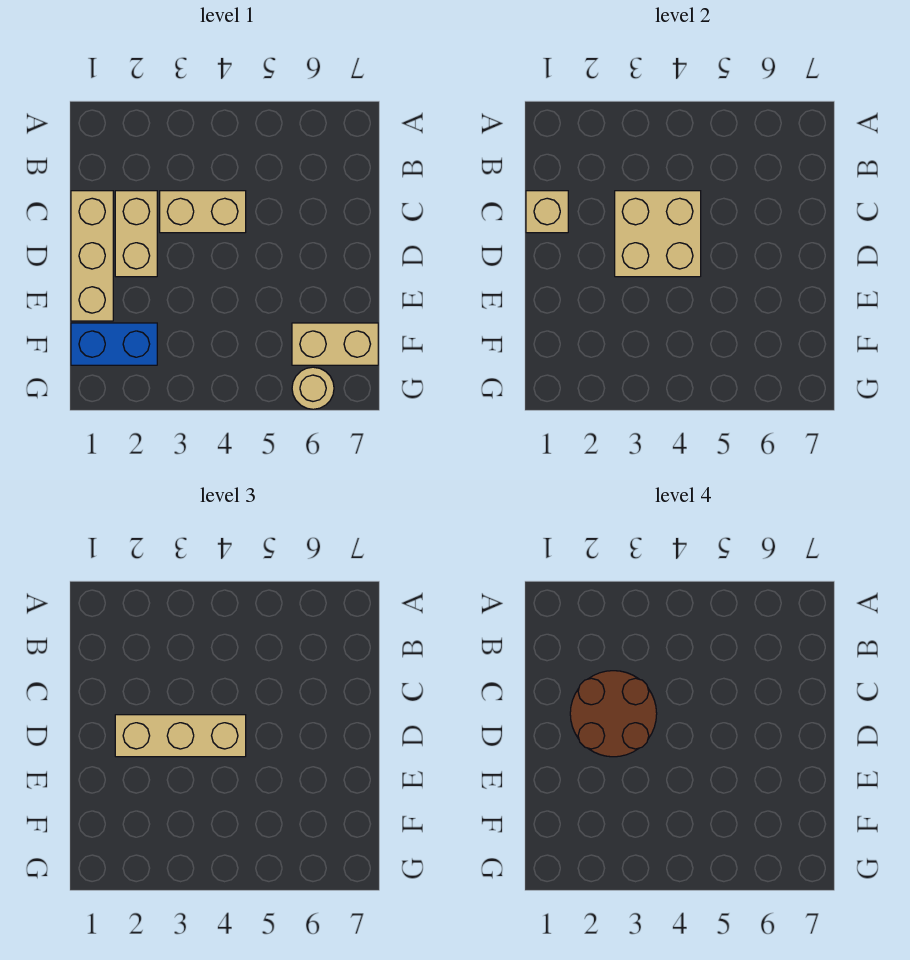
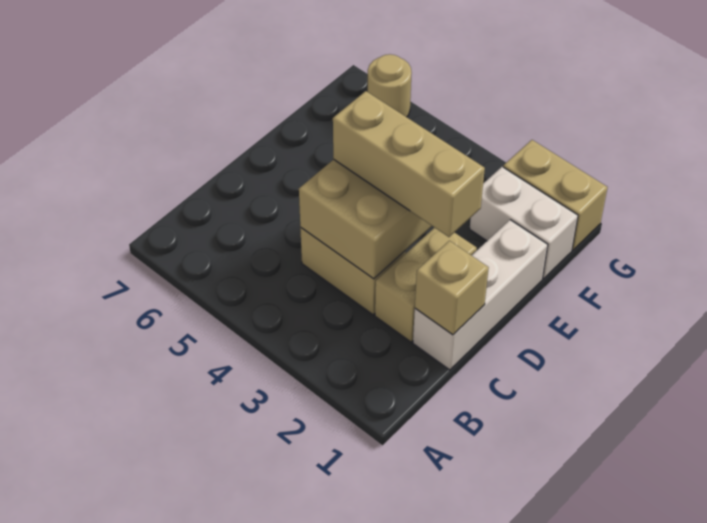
tan 1x3 brick [71,191,113,321] -> white 1x3 brick [413,220,548,370]
brown 2x2 round brick [570,671,657,757] -> none
blue 1x2 brick [71,323,157,365] -> white 1x2 brick [470,167,578,279]
tan 1x2 brick [292,323,378,365] -> tan 1x2 brick moved to [503,140,608,250]

